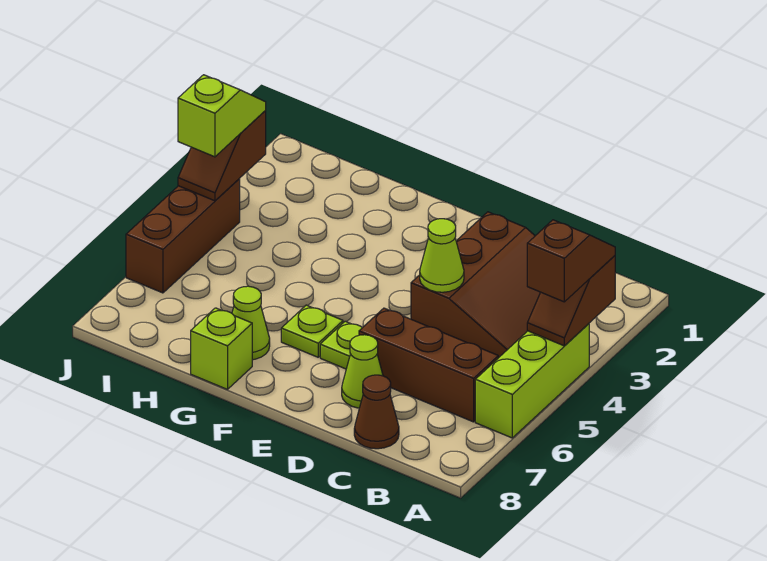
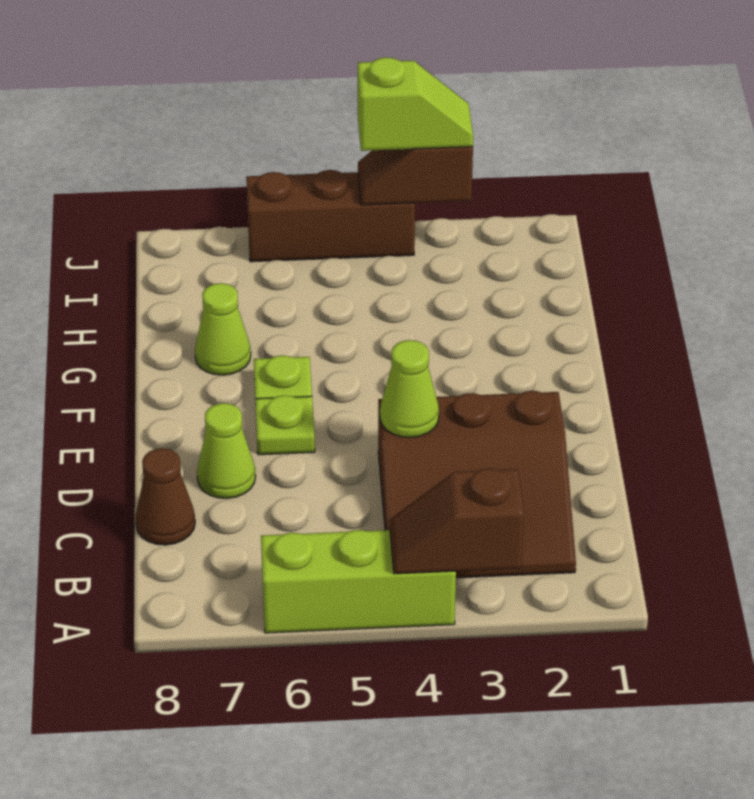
brown 1x2 slope [527,220,615,302] -> none
brown 1x3 brick [359,308,498,422] -> none
lime 1x1 brick [191,308,252,389] -> none

